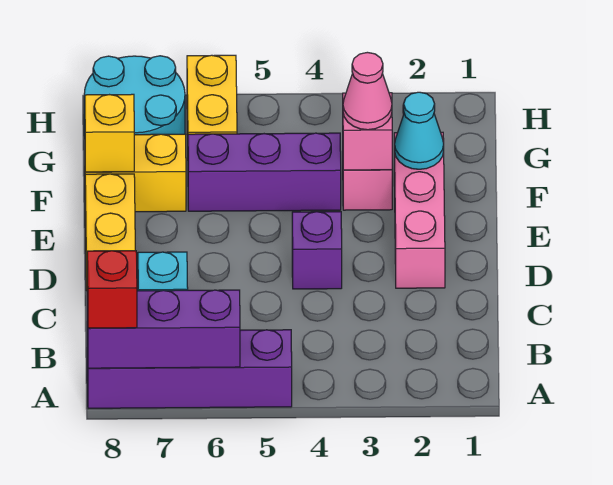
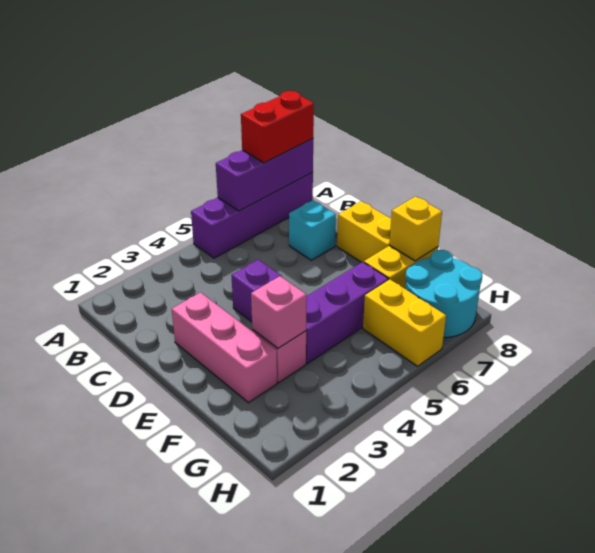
red 1x1 brick [87,251,137,328] -> red 1x2 brick [241,91,314,163]
cyan 1x1 cone [394,92,444,169] -> none
pink 1x1 cone [343,52,392,130] -> none

